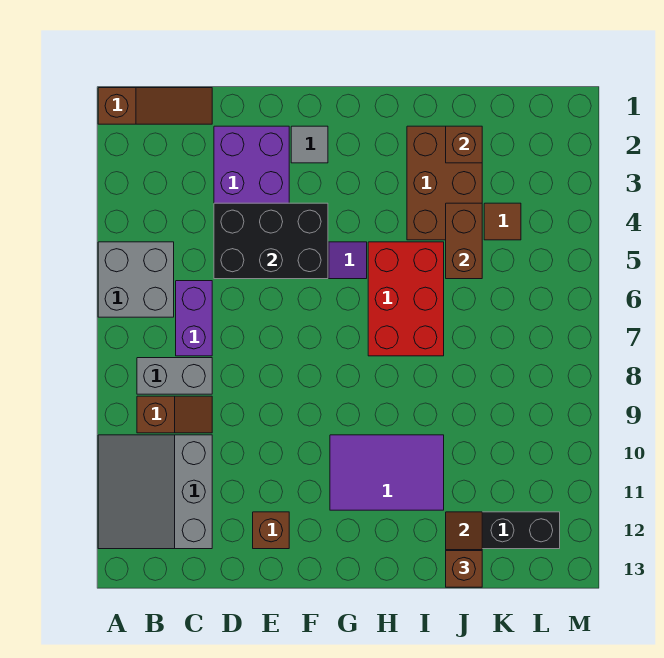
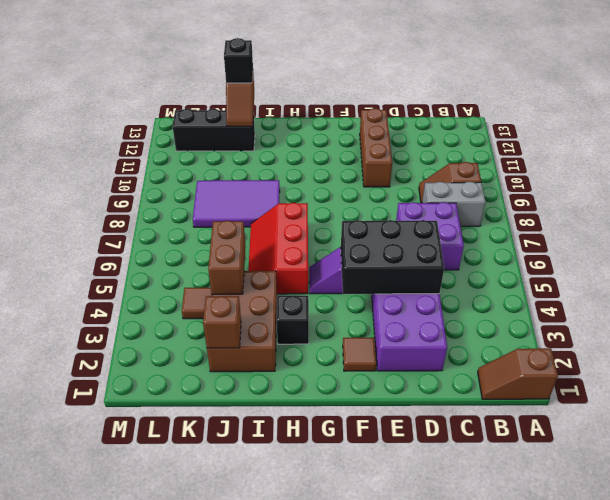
brown 1x3 slope [98,88,212,124] -> brown 1x2 slope [478,348,558,399]
grey 2x2 brick [98,242,174,317] -> none
grey 3x3 slope [98,435,212,549] -> none
purple 1x2 brick [176,281,212,356] -> purple 2x2 brick [396,202,464,270]
brown 1x1 brick [253,512,289,549] -> brown 1x3 brick [360,108,392,187]
grey 1x1 tile [291,126,328,163] -> brown 1x1 tile [343,338,376,371]
purple 2x3 tile [330,435,444,510] -> purple 2x3 tile moved to [193,180,280,227]
none -> black 1x1 brick [277,296,309,344]
red 2x3 brick [368,242,444,356] -> red 2x3 slope [248,203,308,294]
brown 1x1 brick [446,551,482,587] -> black 1x1 brick [224,38,253,83]

